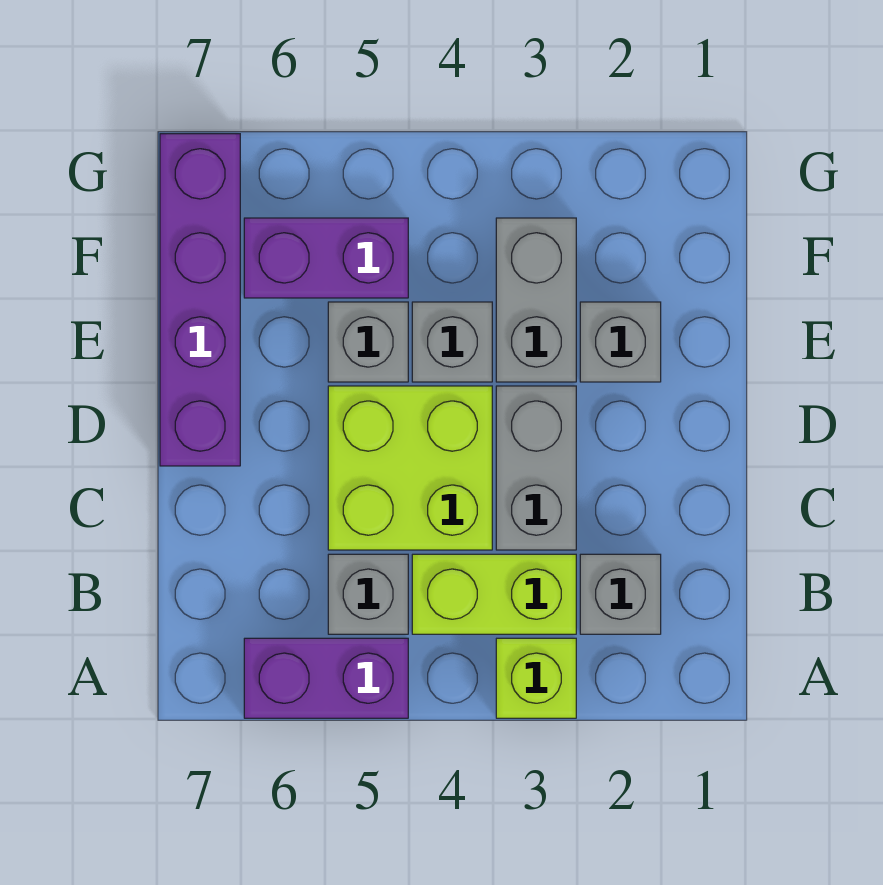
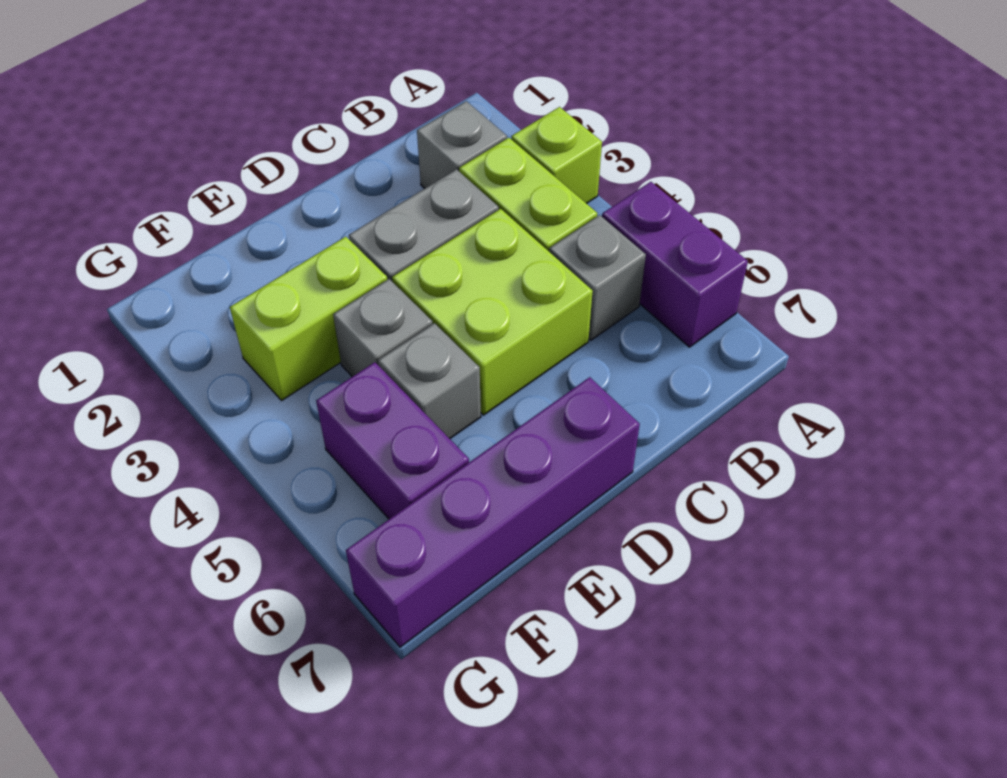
grey 1x1 brick [580,302,661,382] -> none
grey 1x2 brick [496,218,576,382] -> lime 1x2 brick [230,237,387,401]

